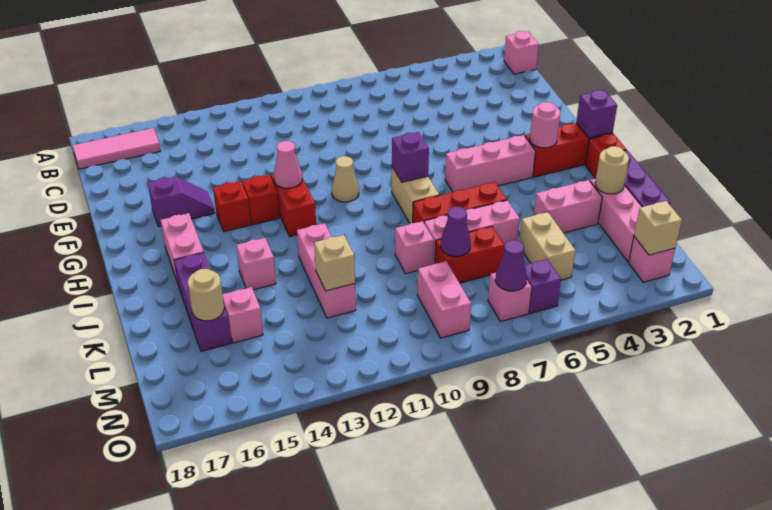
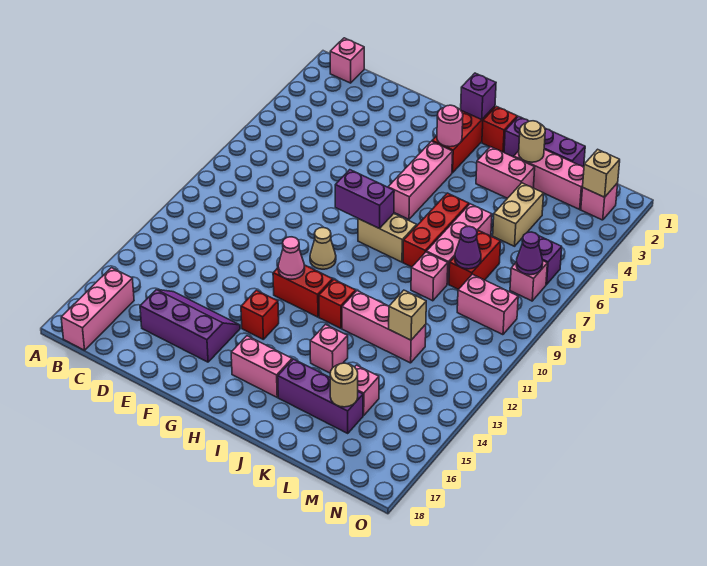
pink 1x3 tile [72,128,160,169] -> pink 1x3 brick [61,268,134,350]
purple 1x2 slope [148,176,215,227] -> purple 2x3 slope [140,290,240,362]
red 1x1 brick [242,175,279,225] -> red 1x1 brick moved to [319,280,356,328]
purple 1x1 brick [392,132,429,182] -> purple 1x2 brick [335,170,394,229]
pink 1x2 brick [534,180,602,233] -> pink 1x2 brick turned to [476,147,535,198]
tan 1x2 brick [519,212,575,280] -> tan 1x2 brick turned to [493,183,544,246]

